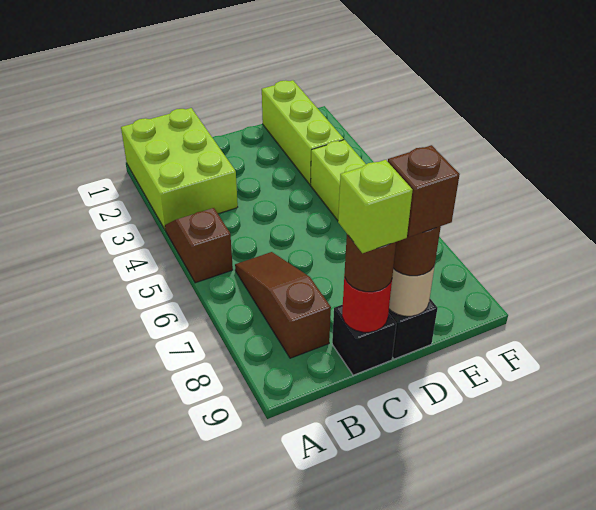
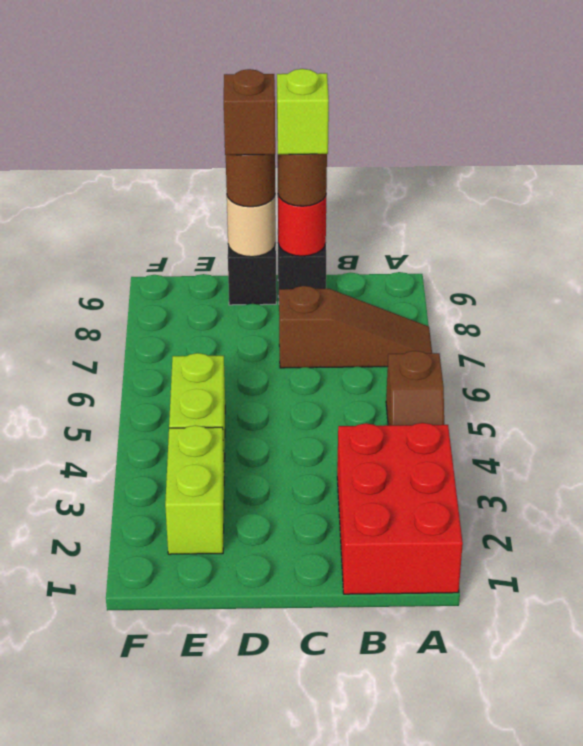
lime 2x3 brick [121,108,238,230] -> red 2x3 brick [337,423,463,594]
brown 1x3 slope [235,252,331,358] -> brown 1x3 slope turned to [279,286,432,368]
lime 1x3 brick [262,80,344,185] -> lime 1x2 brick [165,425,224,554]

